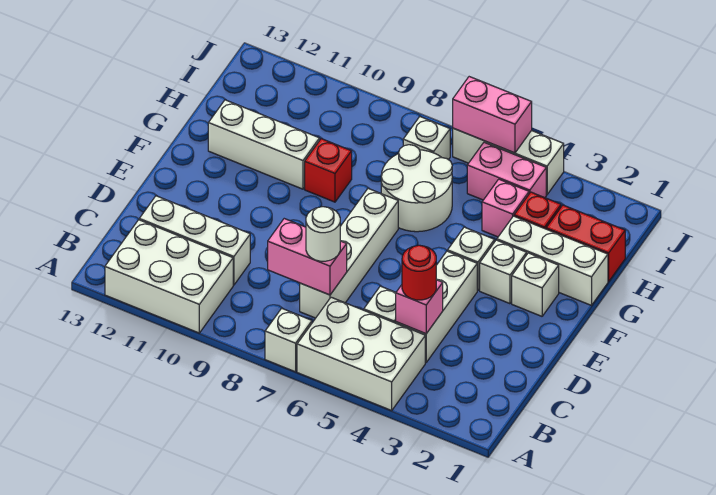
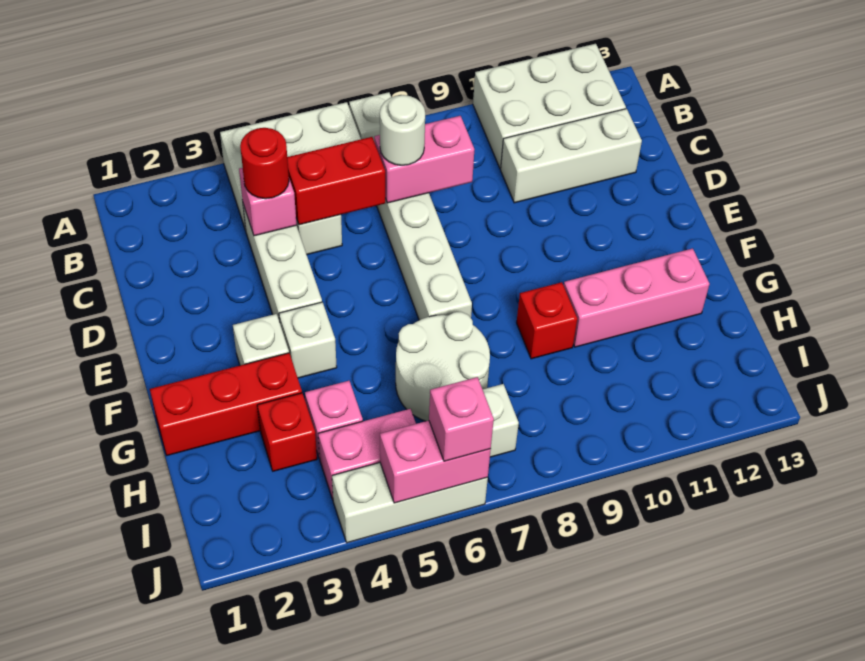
white 1x1 brick [512,253,559,316] -> none
white 1x3 brick [497,216,608,305] -> red 1x3 brick [150,353,302,455]
white 1x3 brick [208,100,320,189] -> pink 1x3 brick [564,248,710,347]
red 1x2 brick [546,205,625,281] -> red 1x2 brick moved to [287,137,385,225]
none -> pink 1x1 brick [429,377,494,461]

